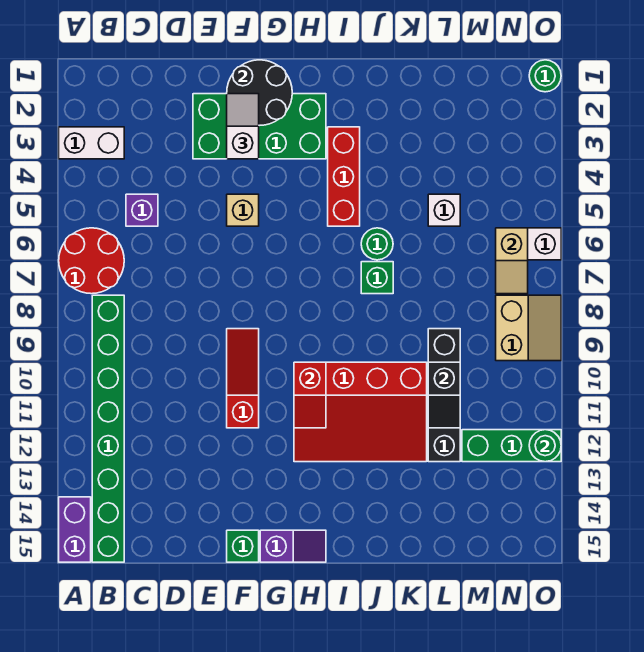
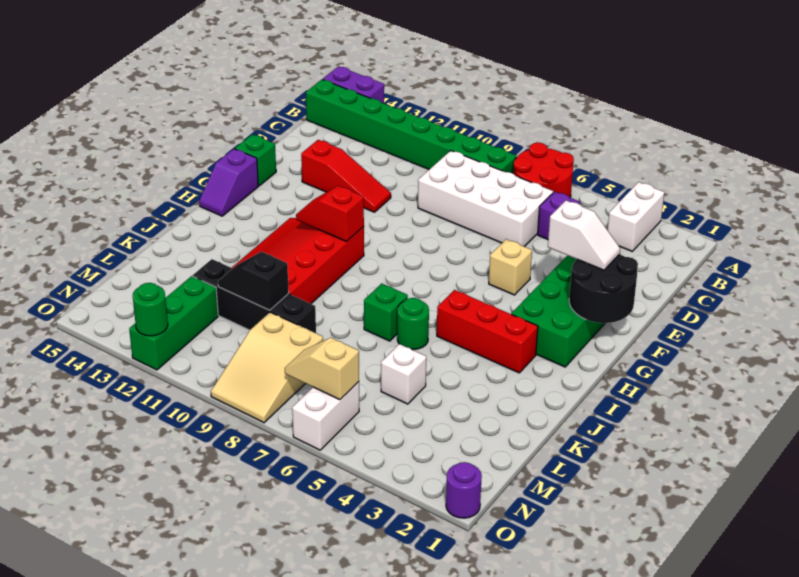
none -> white 2x4 brick [418,151,553,247]
red 1x3 slope [227,329,259,428] -> red 1x3 slope moved to [301,140,391,212]
tan 2x2 slope [496,295,561,361] -> tan 2x3 slope [211,312,323,423]
green 1x1 round brick [529,60,561,92] -> purple 1x1 round brick [446,462,482,518]

